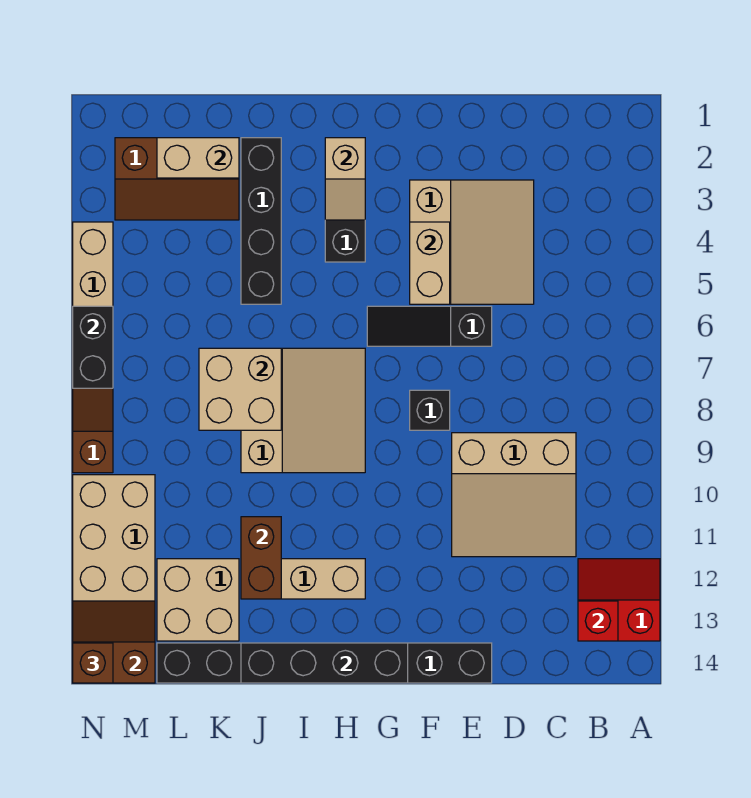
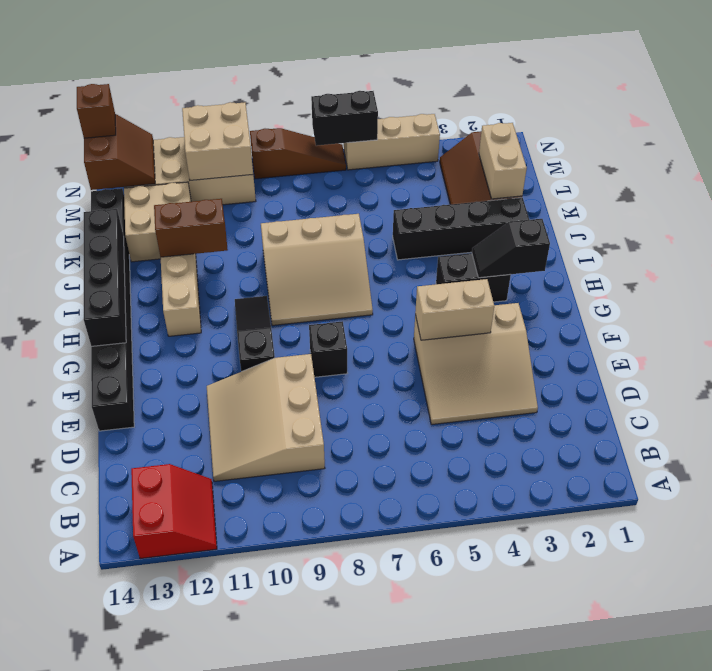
red 1x1 brick [578,601,618,641] -> none
black 1x3 slope [367,306,492,346] -> black 1x3 slope moved to [235,296,275,372]
tan 1x2 slope [325,138,365,220] -> black 1x2 slope [472,219,550,278]
tan 2x2 brick [199,348,281,430] -> tan 2x2 brick moved to [182,102,253,180]

